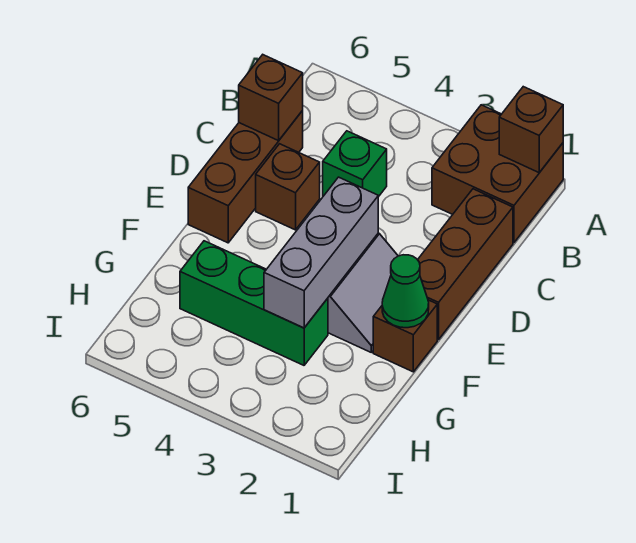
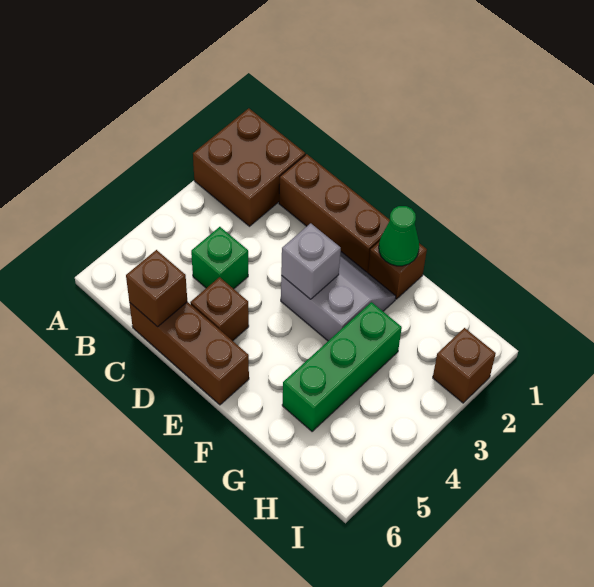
brown 1x1 brick [499,87,563,172] -> brown 1x1 brick moved to [433,328,496,403]
grey 1x3 brick [264,177,378,328] -> grey 1x1 brick [281,223,341,299]

